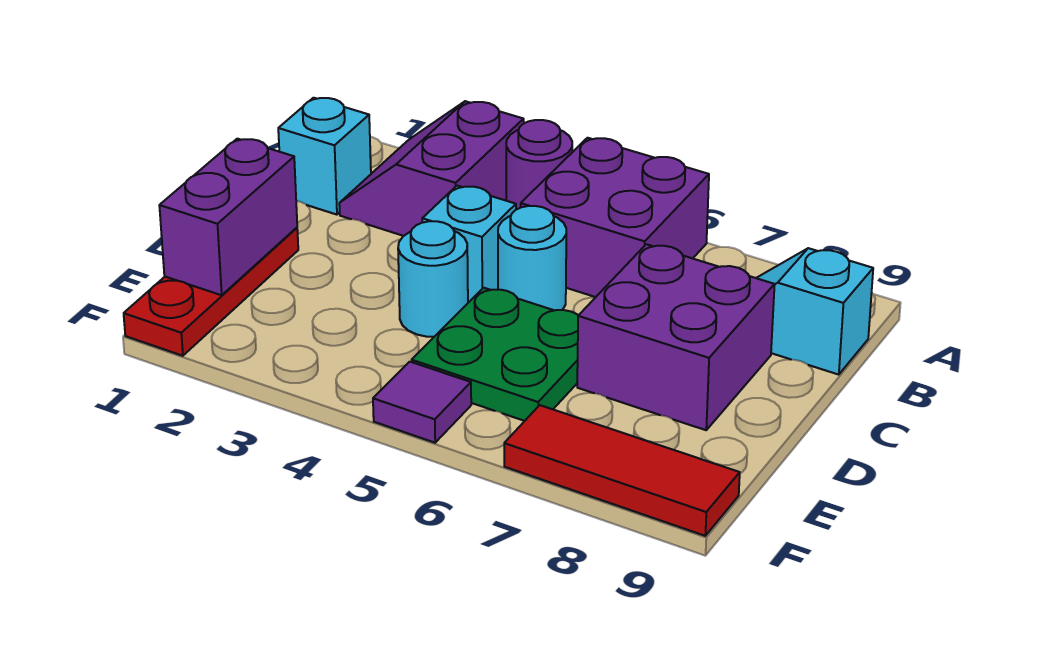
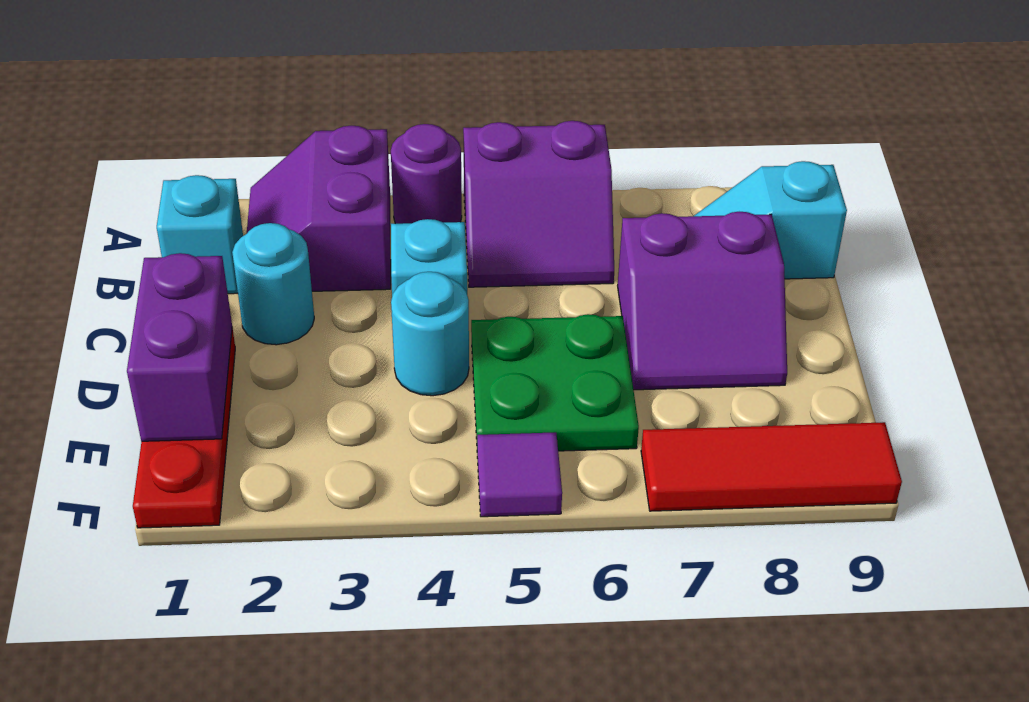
purple 2x2 brick [521,138,709,297] -> purple 2x2 slope [463,121,614,287]
cyan 1x1 round brick [498,206,566,310] -> cyan 1x1 round brick moved to [232,223,314,345]
purple 2x2 brick [577,244,775,430] -> purple 2x2 slope [618,212,787,390]

